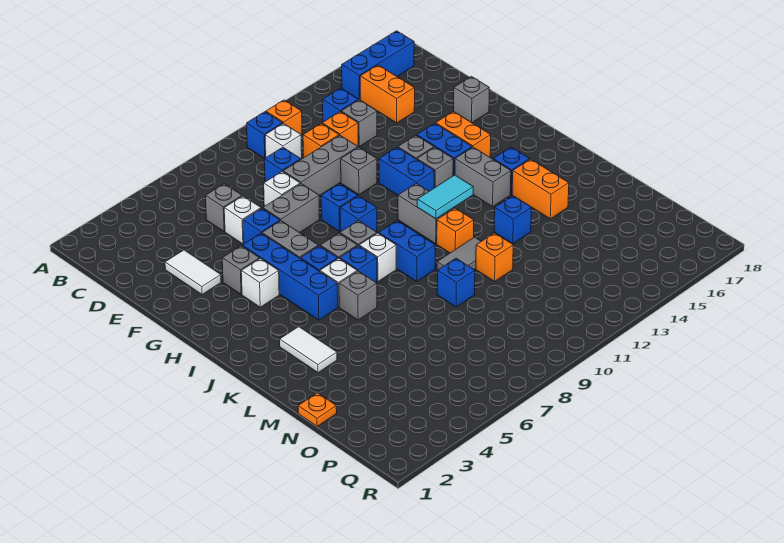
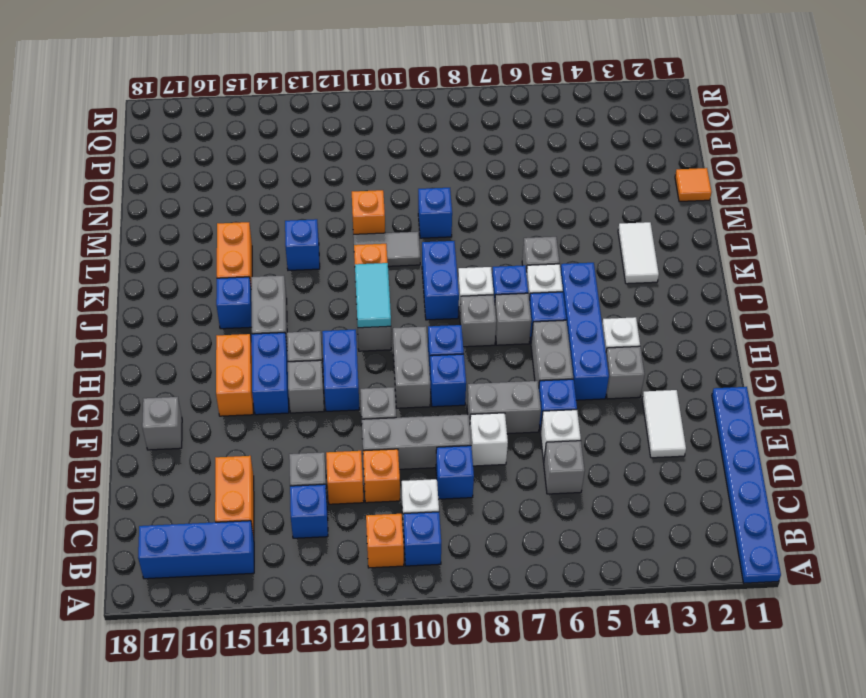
none -> blue 1x6 plate [712,387,781,583]
none -> grey 1x2 brick [393,326,430,408]
cyan 1x2 tile [417,175,473,219] -> cyan 1x2 tile turned to [355,263,391,328]
orange 1x1 plate [298,393,337,426] -> orange 1x1 tile [675,168,711,202]

